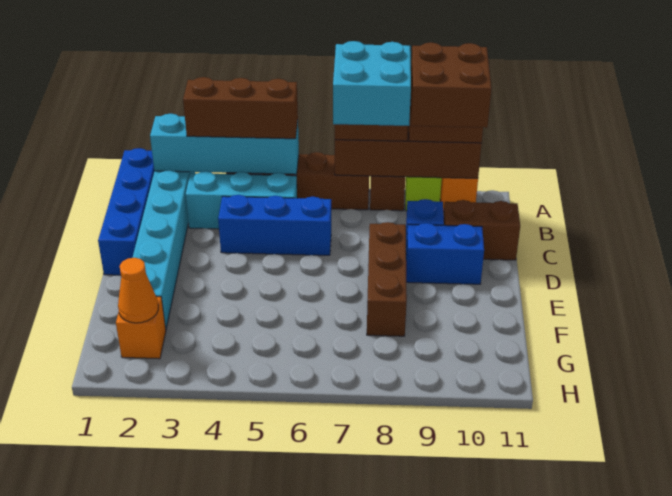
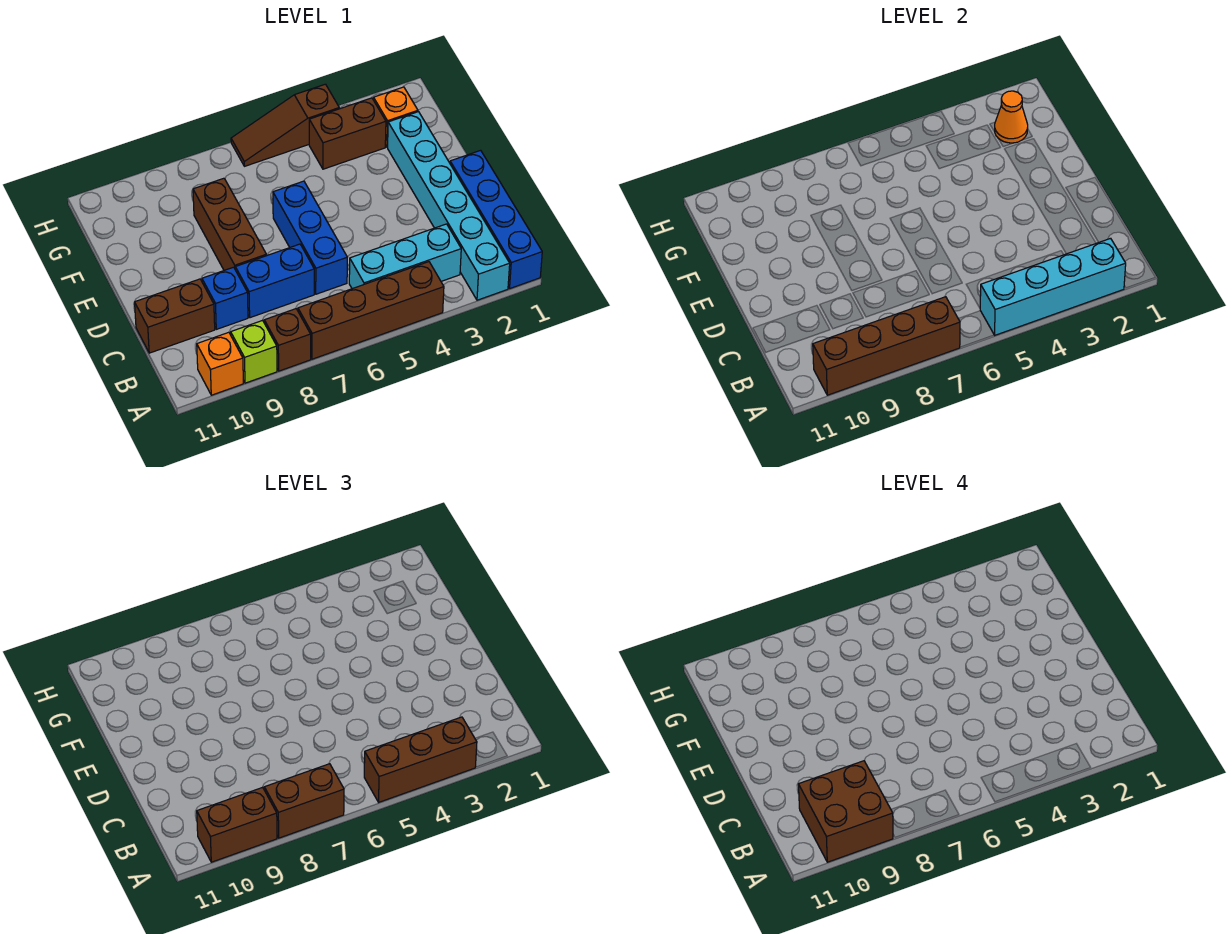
cyan 2x2 brick [333,41,411,126] -> none
blue 1x3 brick [218,195,331,255] -> blue 1x3 brick turned to [273,181,347,294]
blue 1x2 brick [406,223,484,284] -> blue 1x2 brick moved to [235,244,314,318]
none -> brown 1x2 brick [309,98,386,169]
none -> brown 1x3 slope [231,84,339,166]

